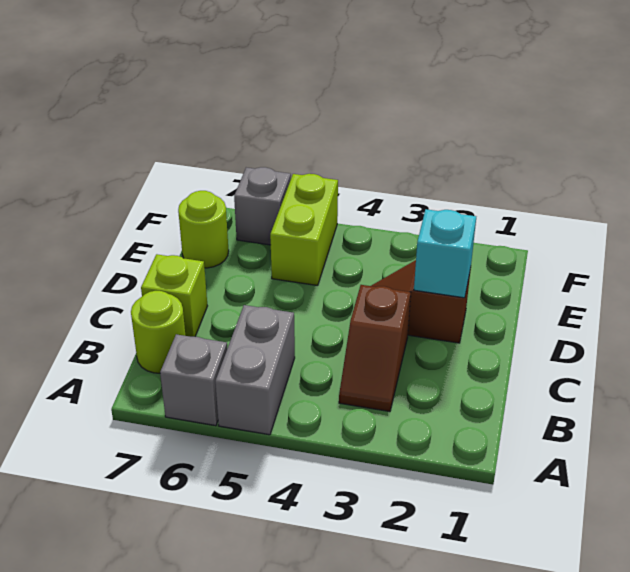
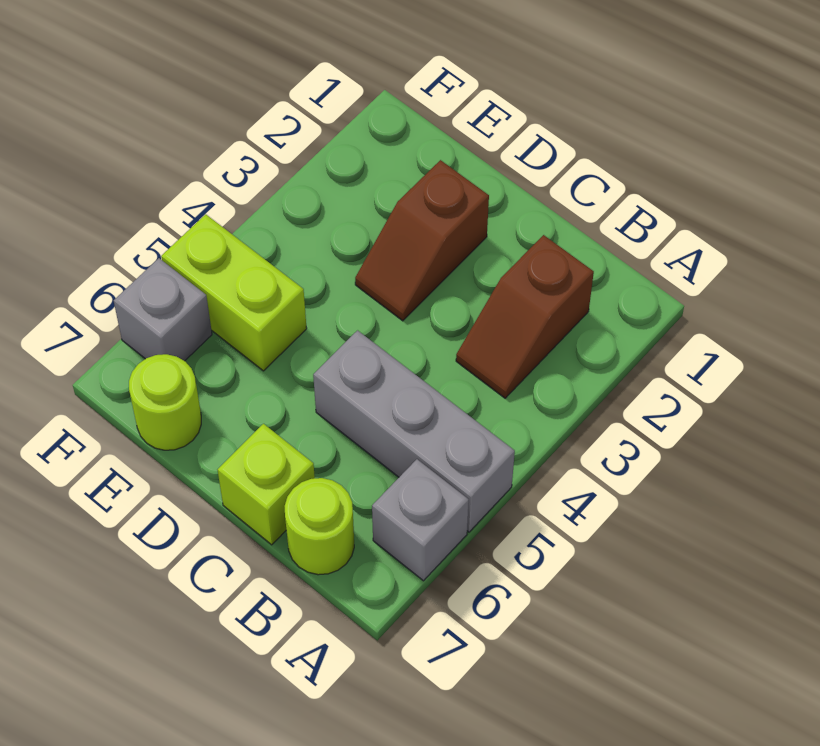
grey 1x2 brick [215,305,295,435] -> grey 1x3 brick [313,330,515,532]
brown 1x2 slope [339,285,411,412] -> brown 1x2 slope turned to [456,235,594,398]
cyan 1x1 brick [414,209,476,298] -> none

